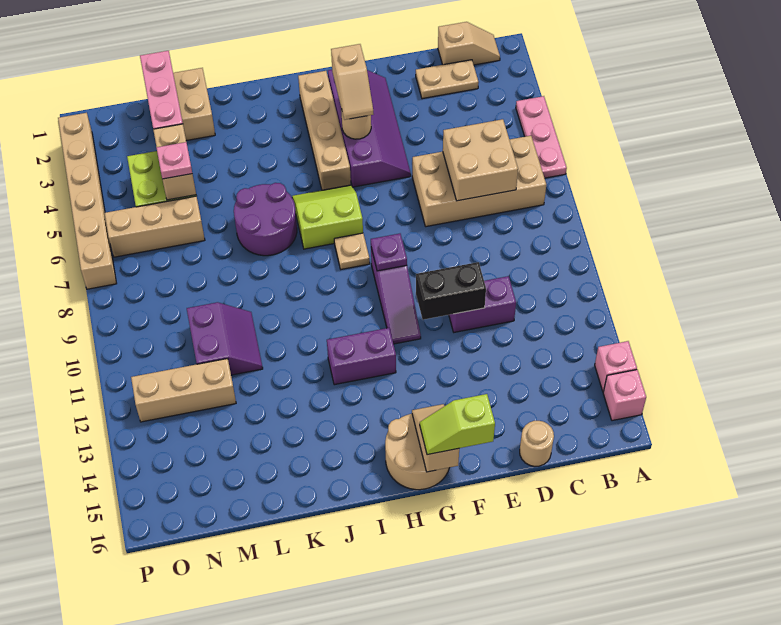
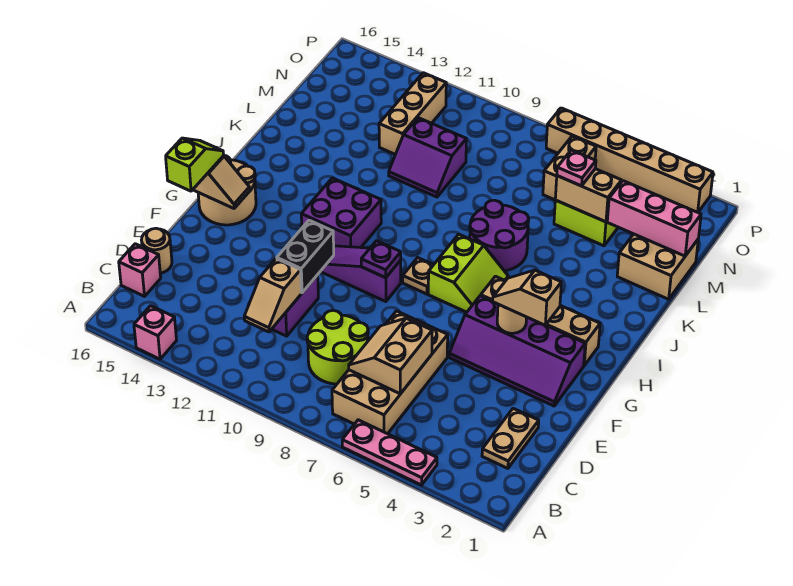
pink 1x1 brick [603,370,646,421] -> pink 1x1 brick moved to [119,244,161,296]
tan 1x2 slope [438,22,500,65] -> tan 1x2 slope moved to [244,259,301,332]
tan 2x2 brick [443,119,518,201] -> tan 2x2 slope [349,318,432,394]
none -> lime 2x2 round brick [307,310,368,384]
purple 1x2 brick [327,328,396,385] -> purple 2x2 brick [301,178,381,248]
tan 1x3 brick [105,196,205,257] -> tan 1x2 brick [543,136,596,200]

